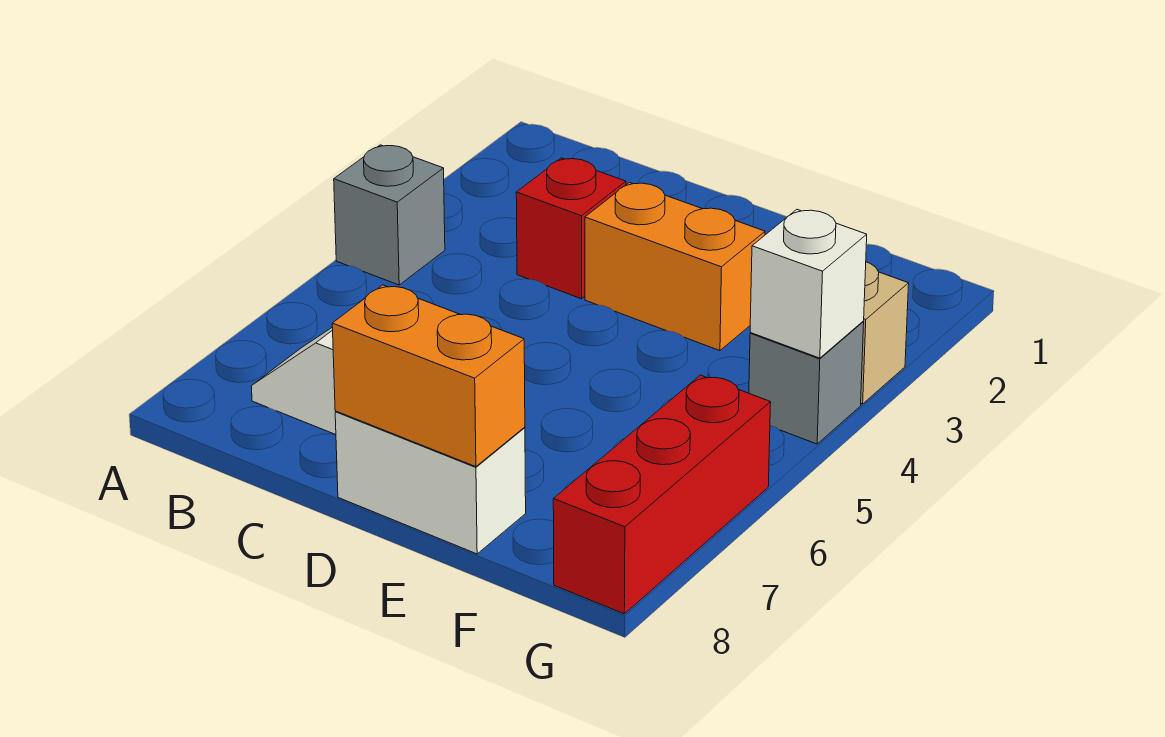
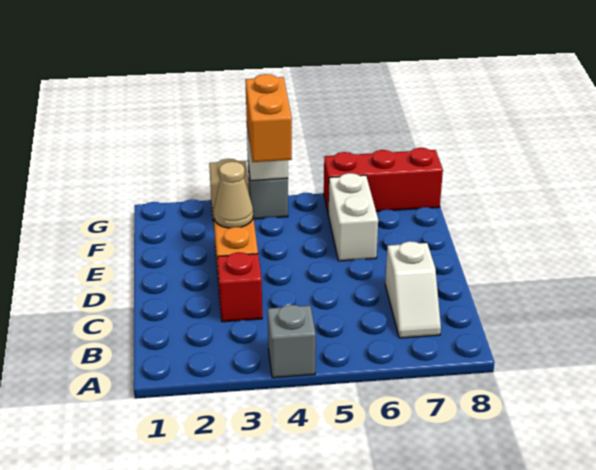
white 1x2 brick [335,411,526,554] -> white 1x2 brick moved to [328,173,378,261]
orange 1x2 brick [332,285,525,467] -> orange 1x2 brick moved to [245,74,292,162]
none -> tan 1x1 cone [214,162,253,228]

